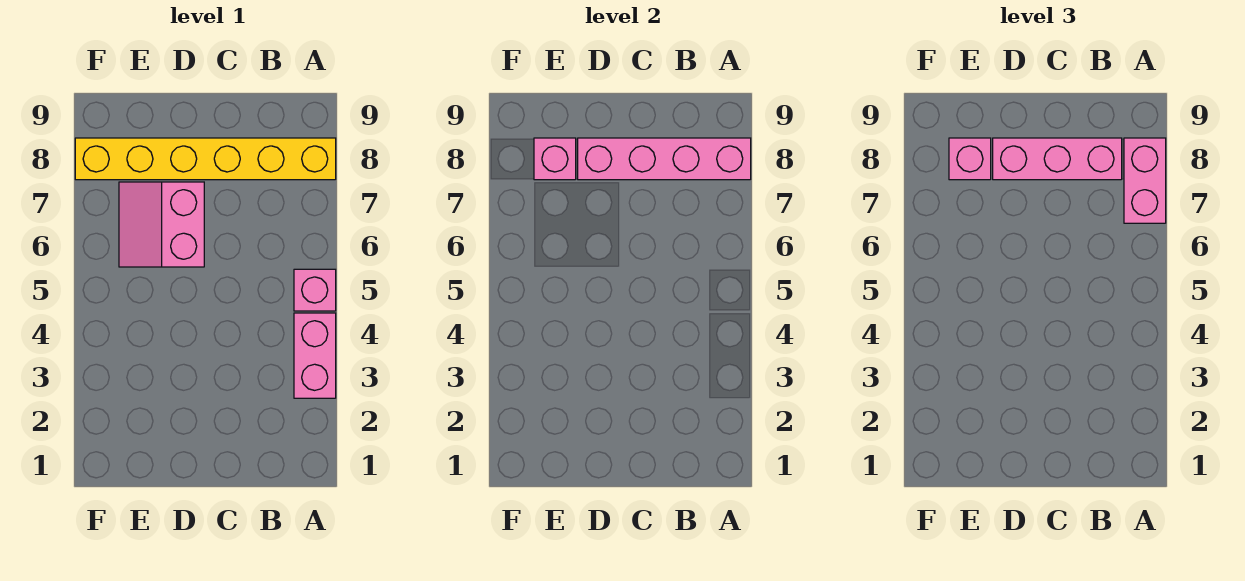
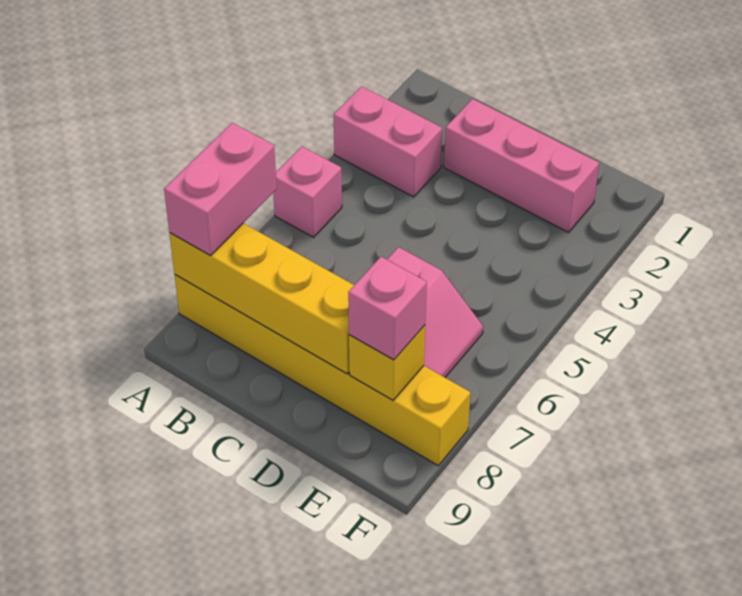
pink 1x2 brick [294,313,336,398] -> pink 1x2 brick turned to [334,86,442,197]
pink 1x4 brick [578,138,751,180] -> yellow 1x4 brick [170,223,354,374]
pink 1x3 brick [993,138,1122,180] -> pink 1x3 brick moved to [444,99,599,233]
pink 1x1 brick [534,138,576,180] -> yellow 1x1 brick [349,325,425,400]

